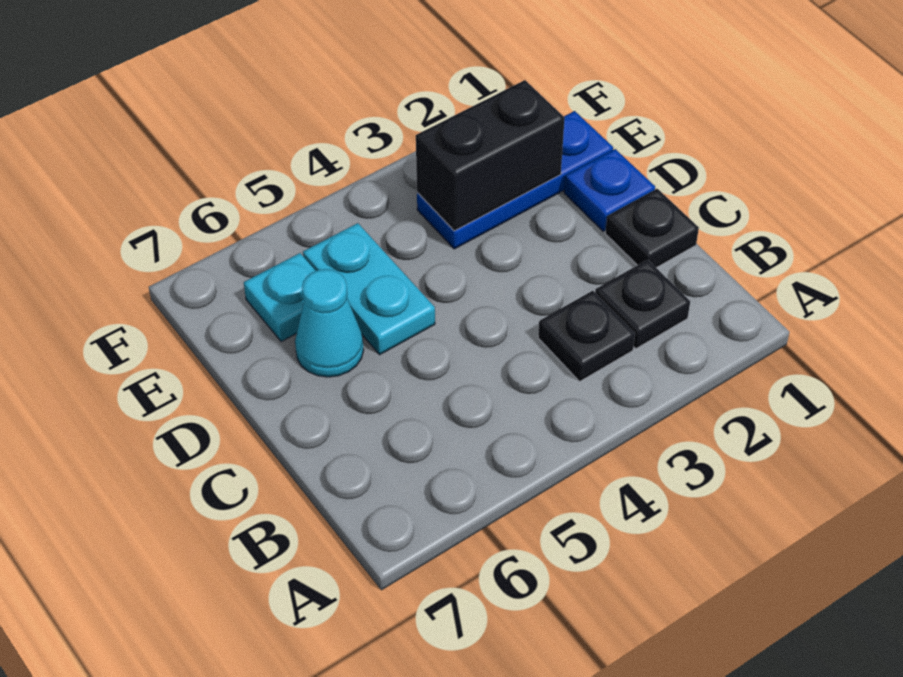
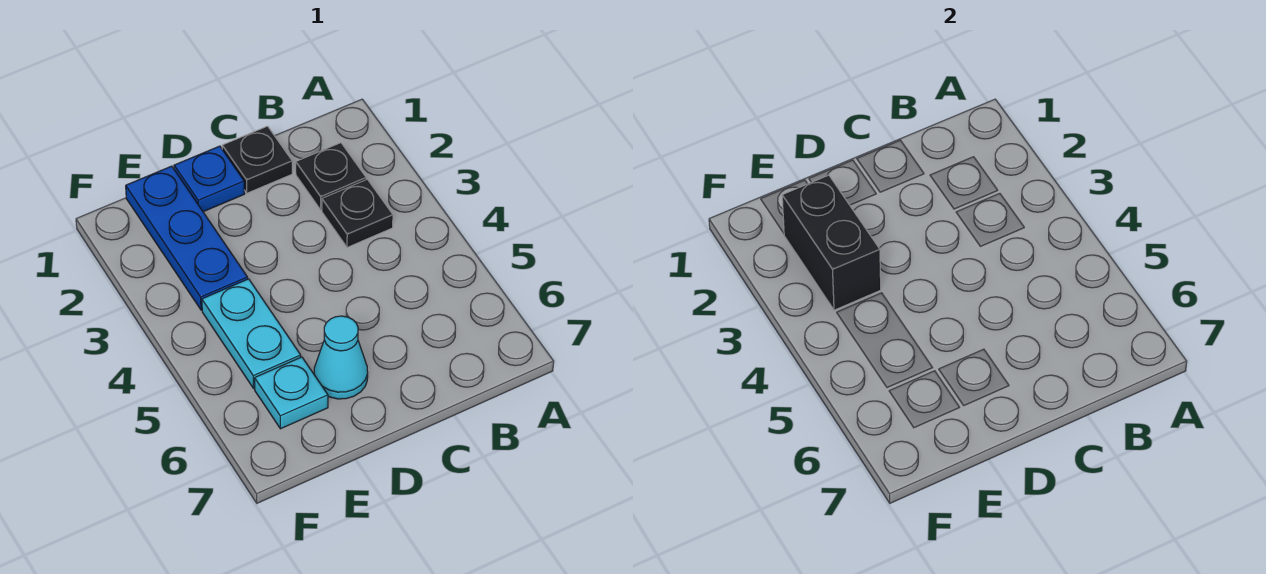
cyan 1x2 plate [303,223,435,355] -> cyan 1x2 plate turned to [202,279,301,388]

